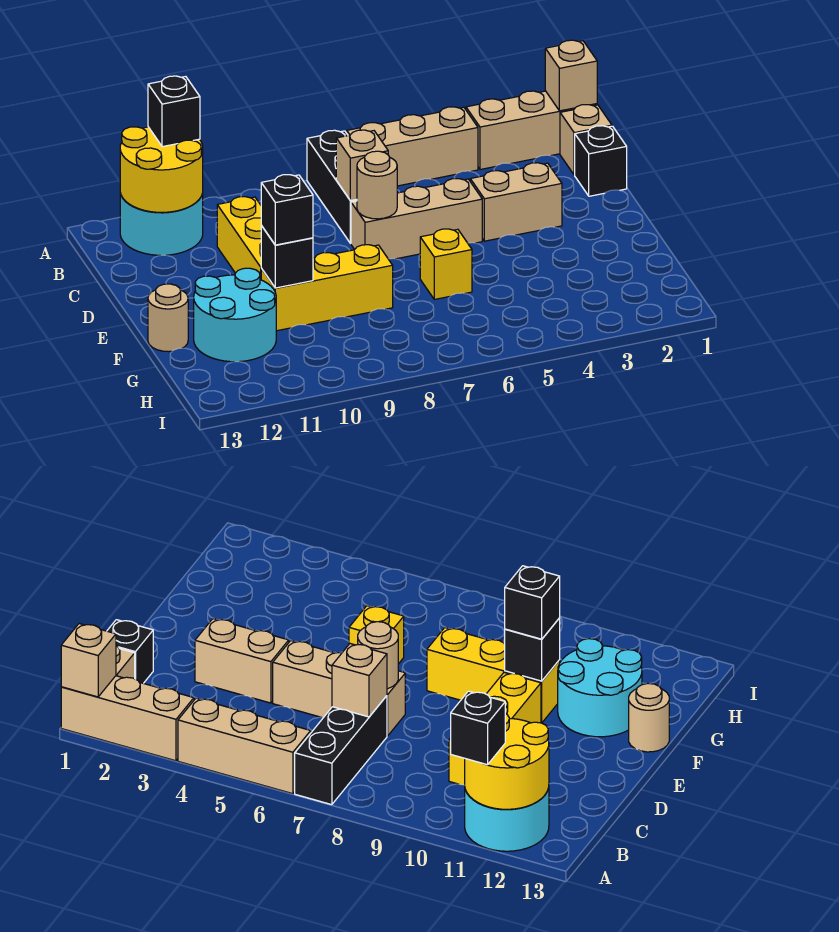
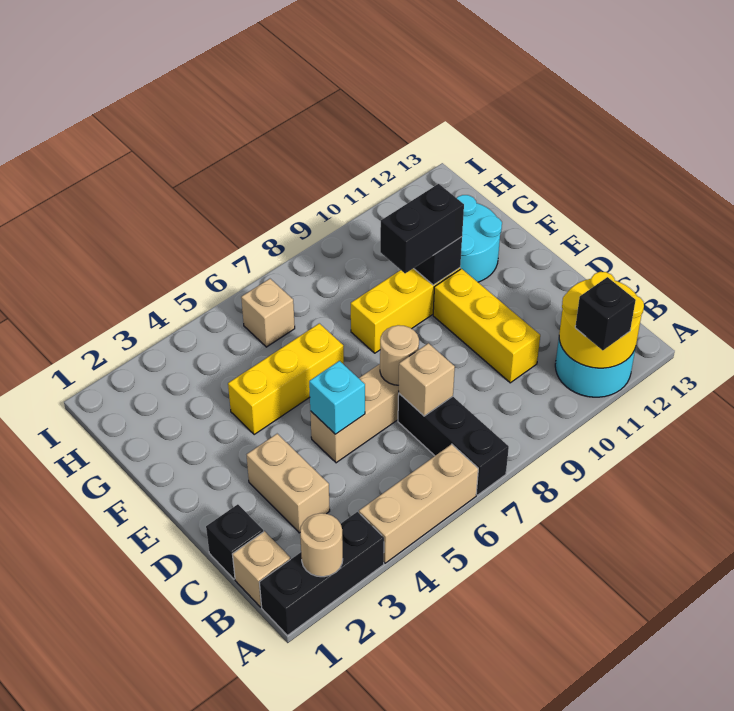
tan 1x3 brick [466,91,597,170] -> black 1x3 brick [259,512,384,635]
tan 1x1 brick [545,40,597,111] -> tan 1x1 brick moved to [241,279,295,347]
tan 1x2 brick [470,163,562,241] -> tan 1x2 brick turned to [247,434,330,533]
none -> cyan 1x1 brick [309,361,365,434]
yellow 1x1 brick [420,229,472,299] -> yellow 1x3 brick [228,323,344,435]
black 1x1 brick [261,175,313,245] -> black 1x2 brick [380,184,464,273]
tan 1x1 round brick [148,284,188,352] -> tan 1x1 round brick moved to [300,513,343,577]

